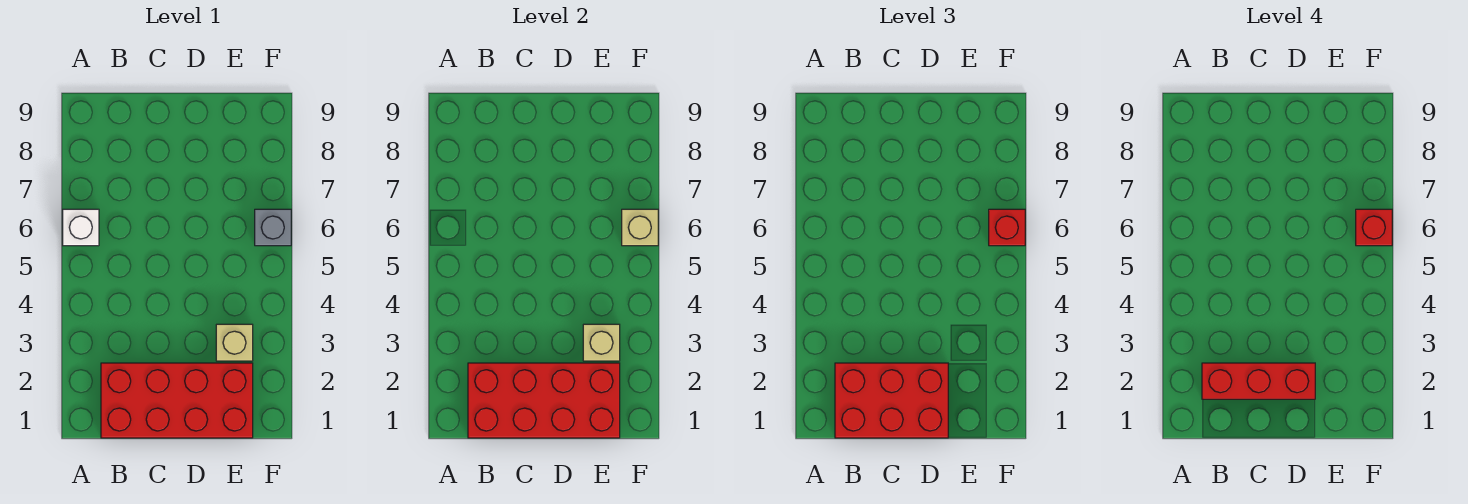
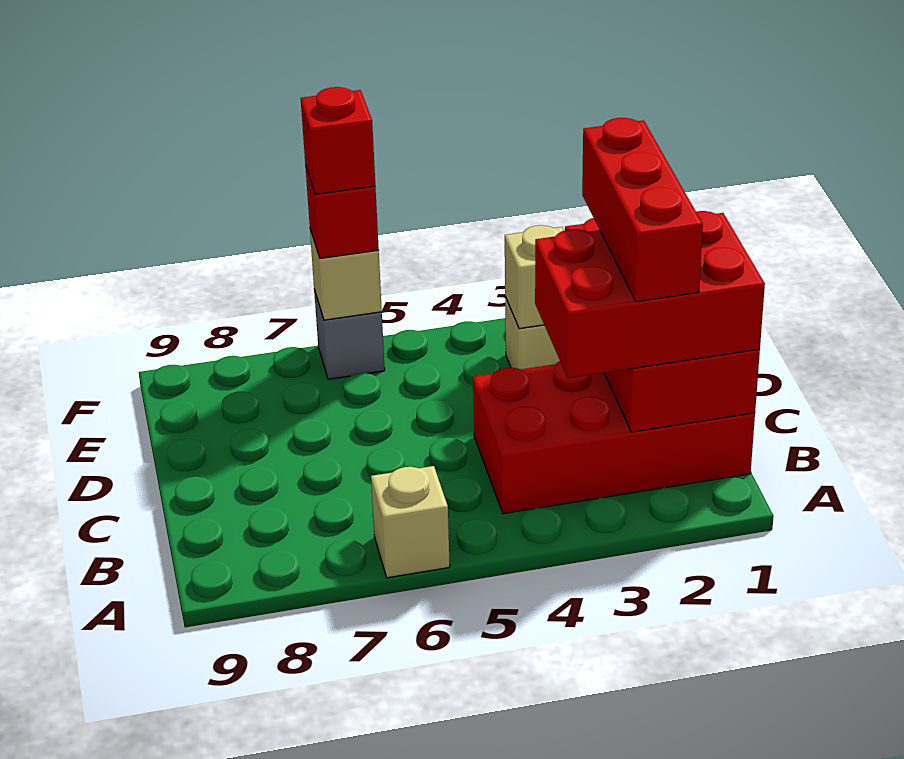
white 1x1 brick [63,209,99,246] -> tan 1x1 brick [371,466,450,578]
red 2x4 brick [101,363,253,438] -> red 2x4 brick turned to [473,361,755,514]
red 2x3 brick [835,363,948,438] -> red 2x3 brick turned to [535,211,765,378]

